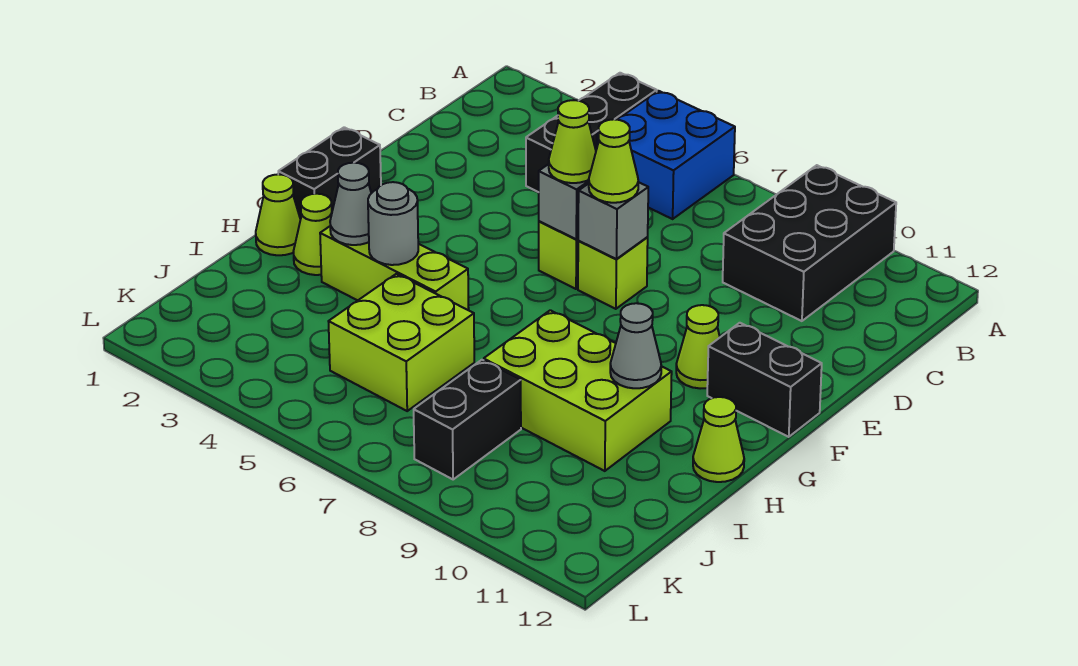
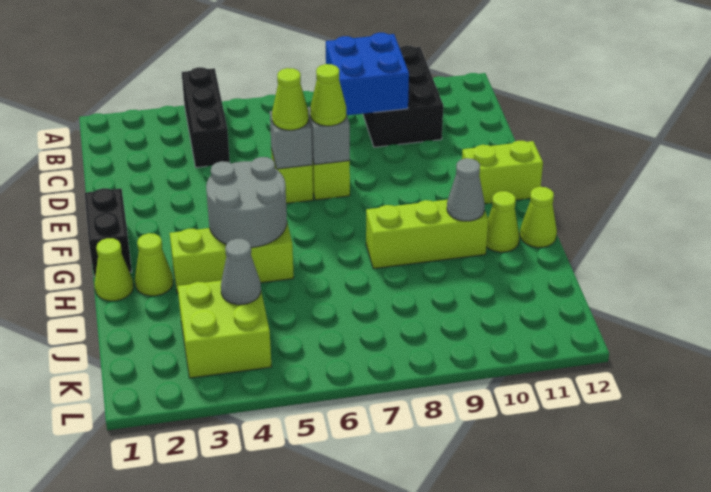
blue 2x2 brick [597,91,735,219] -> blue 2x2 brick moved to [326,33,409,115]
lime 1x1 cone [676,305,720,389] -> lime 1x1 cone moved to [486,191,520,252]
black 1x2 brick [707,323,822,437] -> lime 1x2 brick [462,141,543,204]
grey 1x1 cone [330,163,371,245] -> grey 1x1 cone moved to [221,239,261,305]
grey 1x1 round brick [368,182,418,265] -> grey 2x2 round brick [206,157,287,248]
lime 2x3 brick [484,310,672,471] -> lime 1x3 brick [366,200,488,269]
lime 2x2 brick [328,274,474,411] -> lime 2x2 brick moved to [178,280,272,378]
black 1x2 brick [414,360,521,479] -> none

